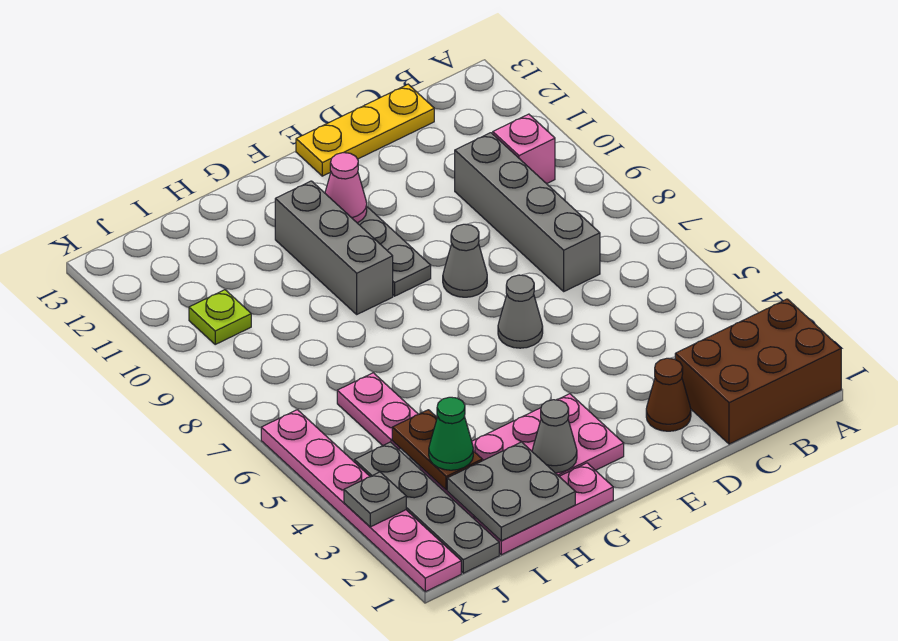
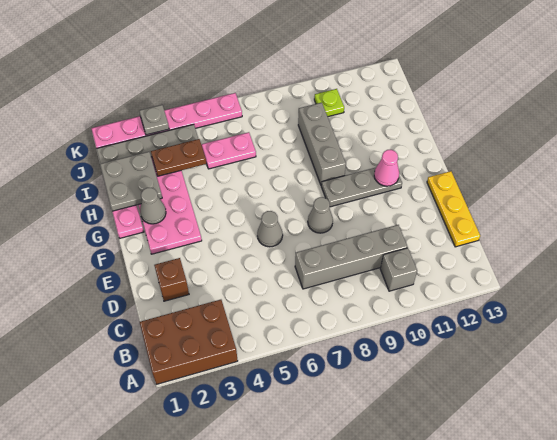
brown 2x3 brick [675,299,841,444] -> brown 2x3 brick turned to [140,300,238,384]
pink 1x1 brick [493,114,555,184] -> grey 1x1 brick [380,248,417,291]
brown 1x1 cone [646,358,691,431] -> brown 1x1 brick [154,258,189,301]
grey 1x3 brick [275,181,393,314] -> grey 1x3 brick turned to [298,103,346,185]
green 1x1 cone [429,397,473,470] -> none

